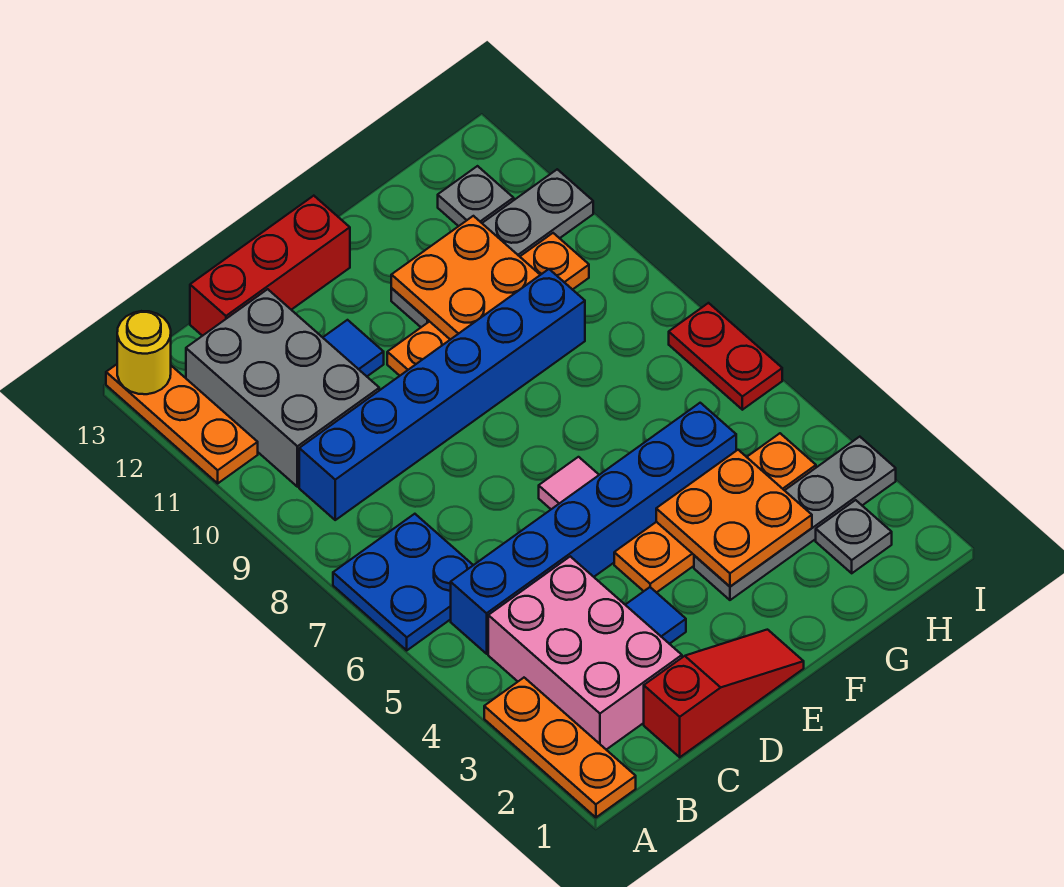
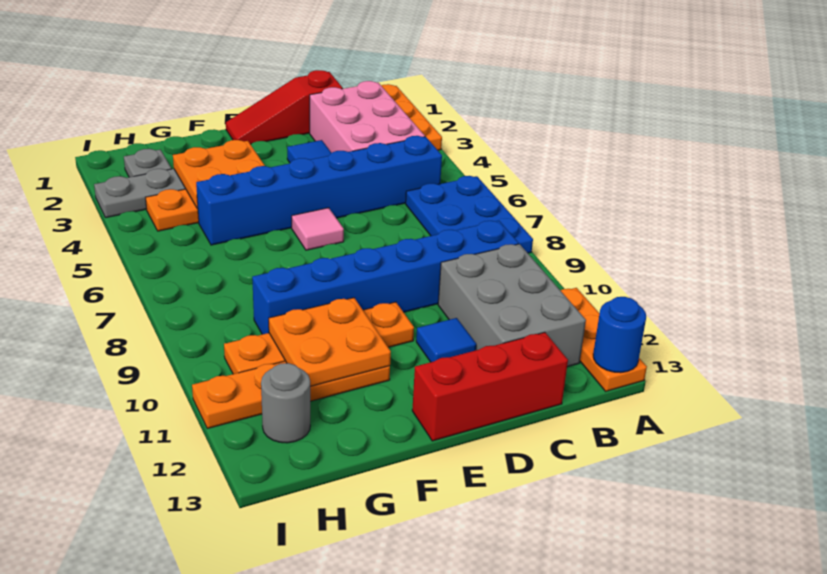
blue 2x2 plate [333,514,473,650] -> blue 2x3 plate [406,176,533,253]
yellow 1x1 round brick [117,311,171,394] -> blue 1x1 round brick [593,297,646,373]
grey 1x4 plate [391,169,593,327] -> orange 1x4 plate [192,361,390,429]
grey 1x1 plate [438,166,514,226] -> grey 1x1 round brick [261,363,310,443]
red 1x2 plate [669,303,782,410] -> none

